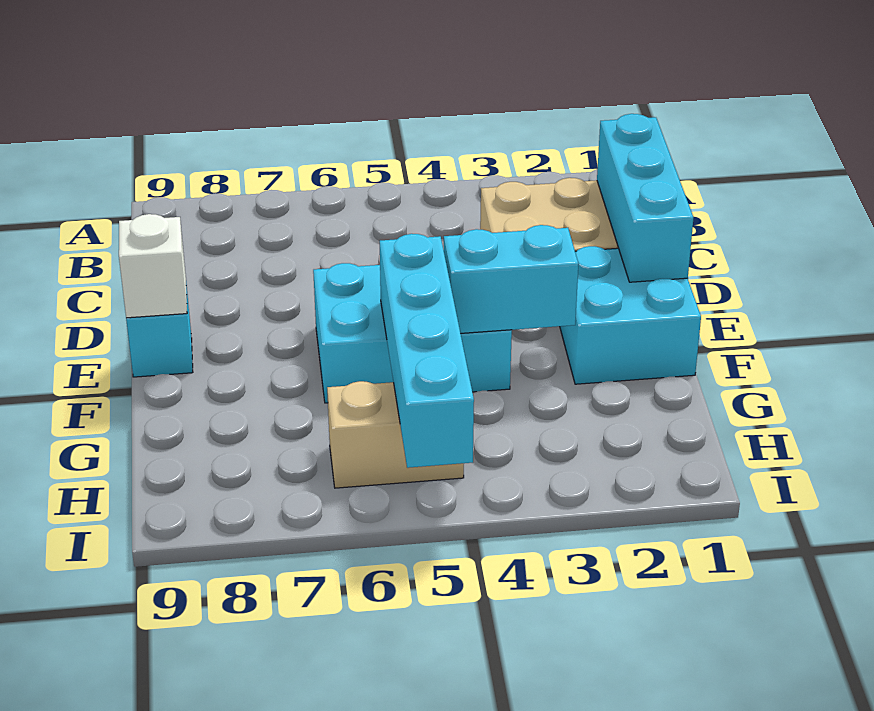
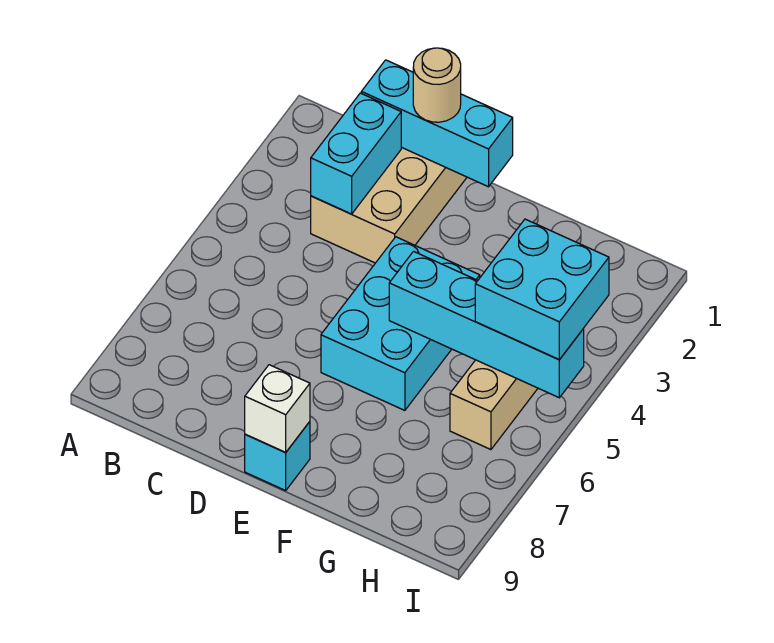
none -> tan 1x1 round brick [413,48,461,122]
cyan 2x2 brick [560,246,701,384] -> cyan 2x2 brick moved to [475,219,609,360]
cyan 1x2 brick [444,225,578,333] -> cyan 1x2 brick moved to [311,93,401,214]

